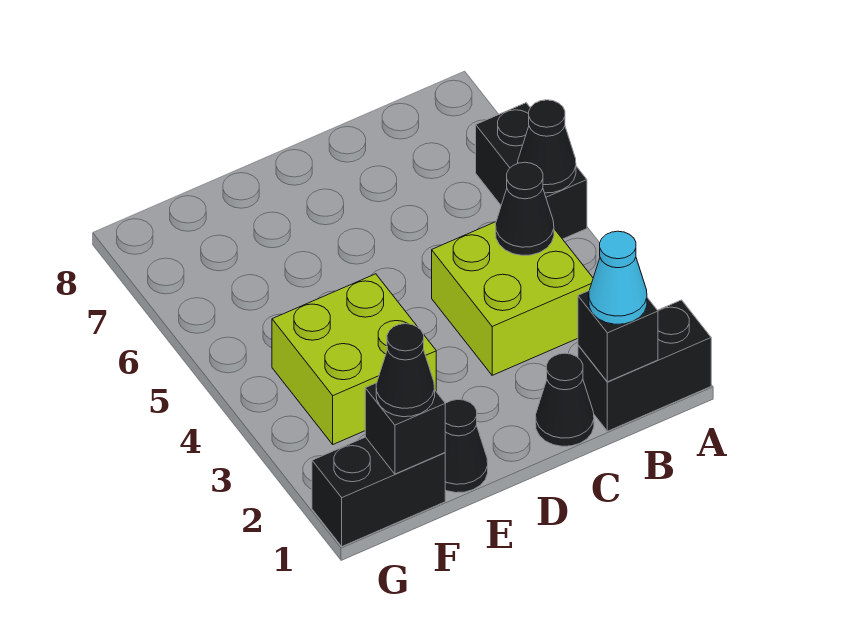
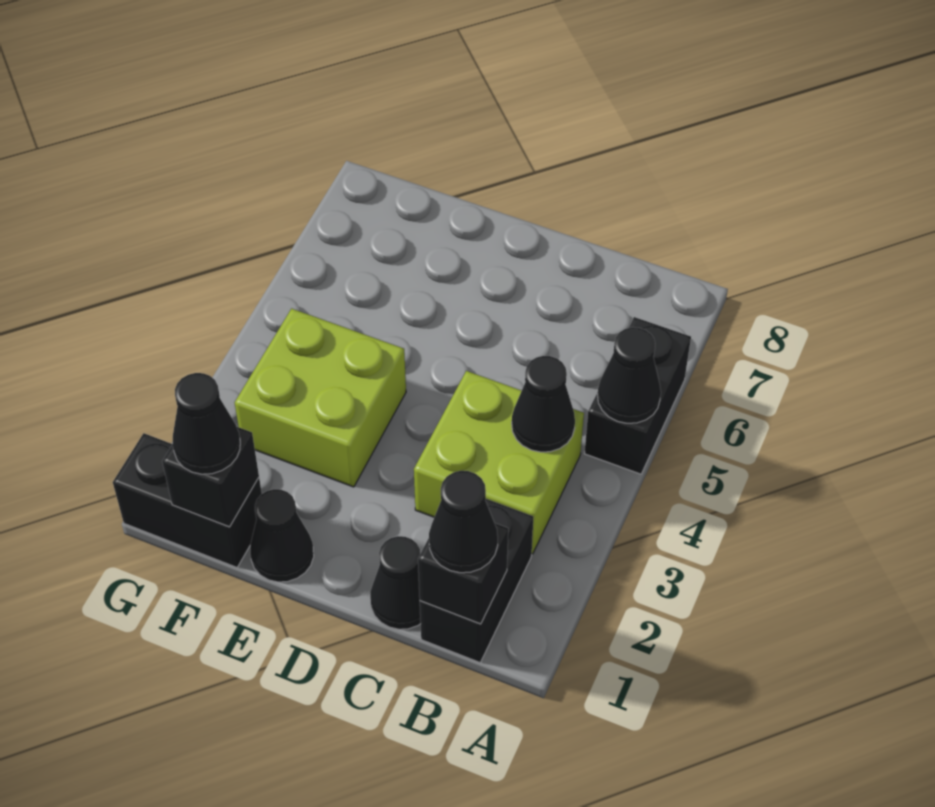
black 1x2 brick [578,300,711,431] -> black 1x2 brick turned to [420,499,533,662]
cyan 1x1 cone [589,231,647,324] -> black 1x1 cone [429,471,498,573]

